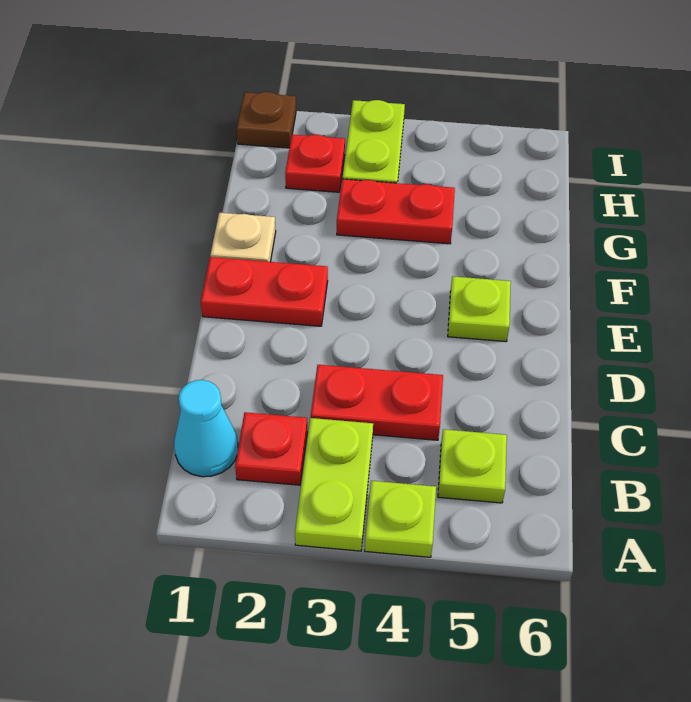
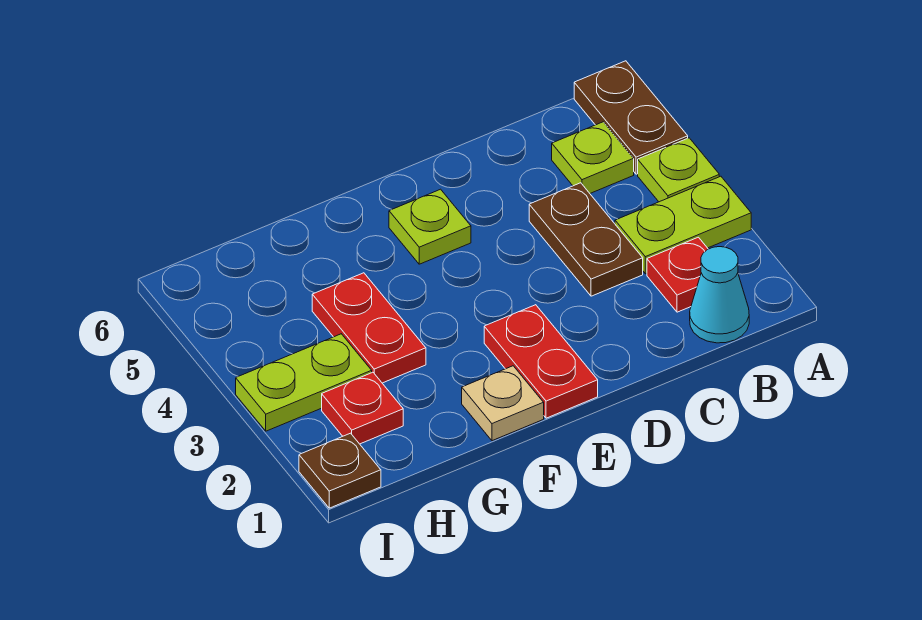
none -> brown 1x2 plate [574,61,688,174]
red 1x2 plate [311,365,443,440] -> brown 1x2 plate [529,183,643,296]

